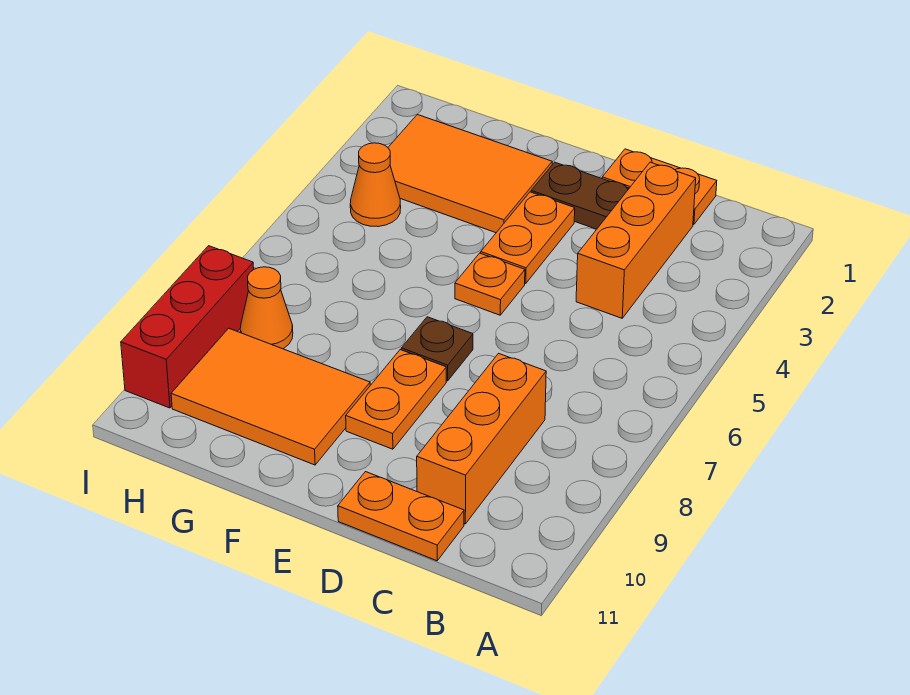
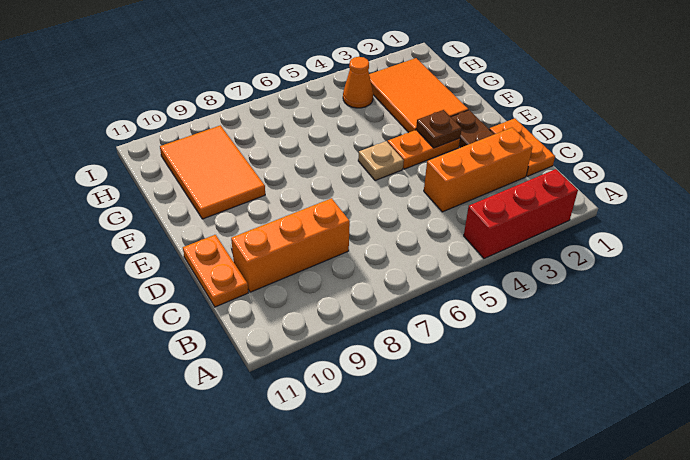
orange 1x1 plate [455,253,525,315] -> tan 1x1 plate [358,141,404,181]
brown 1x1 plate [401,317,473,381] -> brown 1x1 plate moved to [416,110,462,148]
orange 1x2 plate [346,350,446,449] -> none
orange 1x1 cone [240,267,293,349] -> none
red 1x3 brick [121,246,254,408] -> red 1x3 brick moved to [464,169,578,258]

